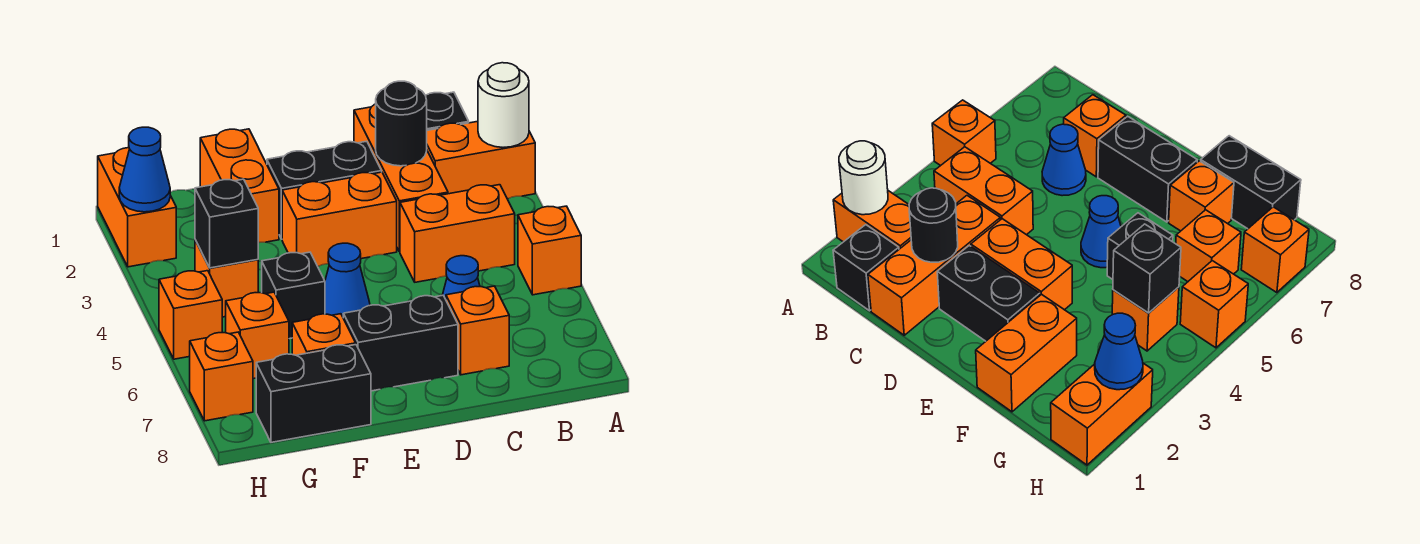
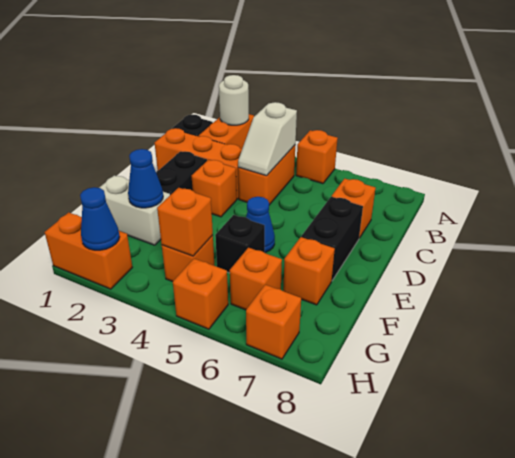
none -> white 1x2 slope [238,102,297,176]
black 1x1 round brick [376,81,427,166] -> none
blue 1x1 cone [443,256,480,299] -> blue 1x1 cone moved to [128,149,163,208]
orange 1x2 brick [282,172,397,266] -> orange 1x1 brick [192,160,237,217]
orange 1x2 brick [200,129,279,243] -> white 1x2 brick [99,175,170,245]
black 1x2 brick [256,345,371,442] -> none
black 1x1 brick [195,179,258,268] -> orange 1x1 brick [157,188,213,256]

